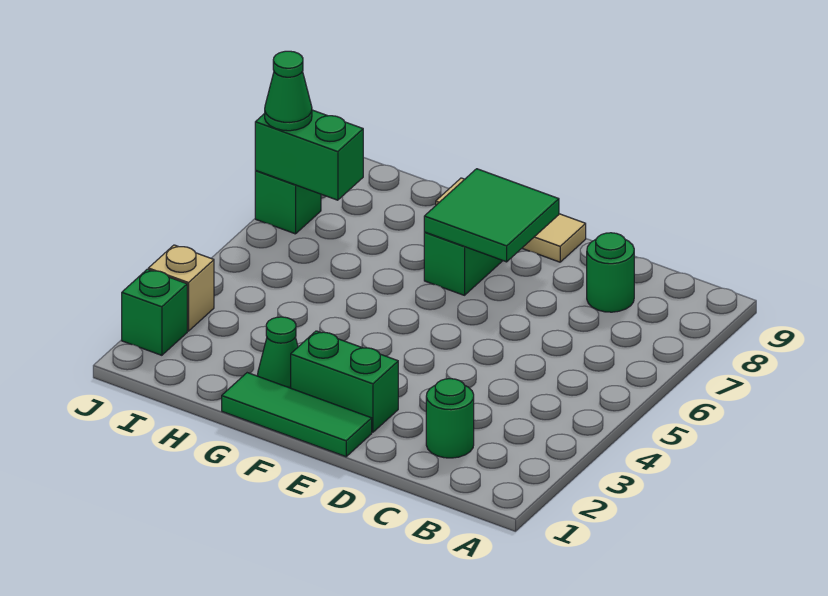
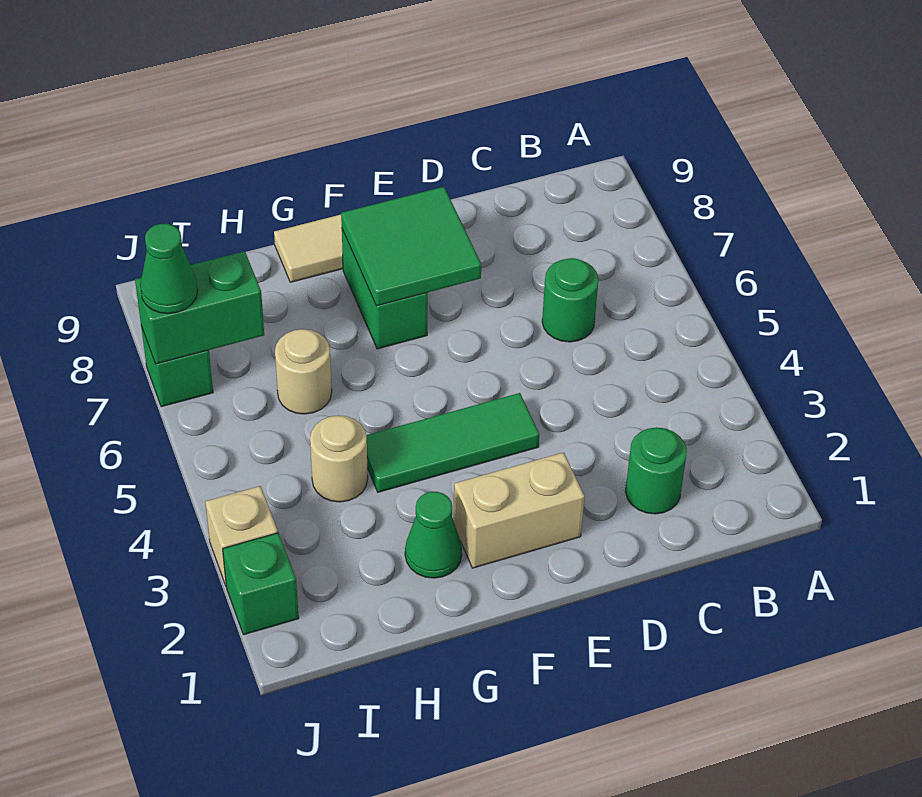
green 1x1 round brick [587,233,634,312] -> green 1x1 round brick moved to [542,258,599,342]
green 1x3 tile [222,373,372,457] -> green 1x3 tile moved to [366,393,539,492]
green 1x2 brick [291,331,398,432] -> tan 1x2 brick [453,452,585,568]
none -> tan 1x1 round brick [310,415,368,502]
none -> tan 1x1 round brick [275,329,332,414]

